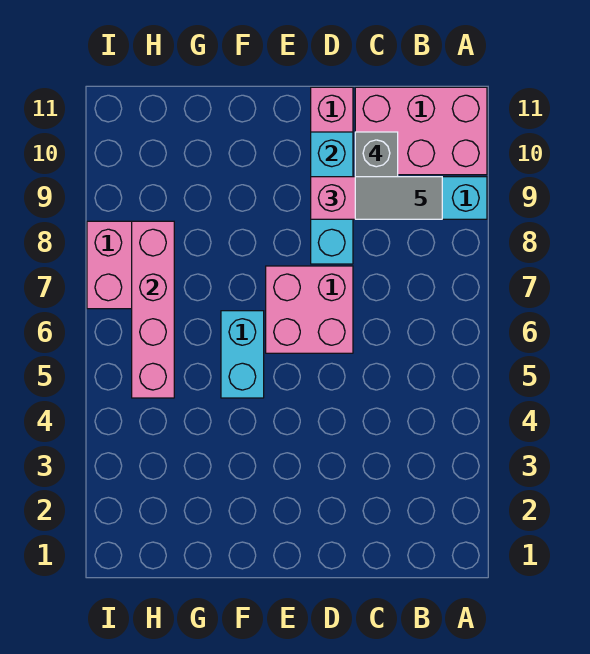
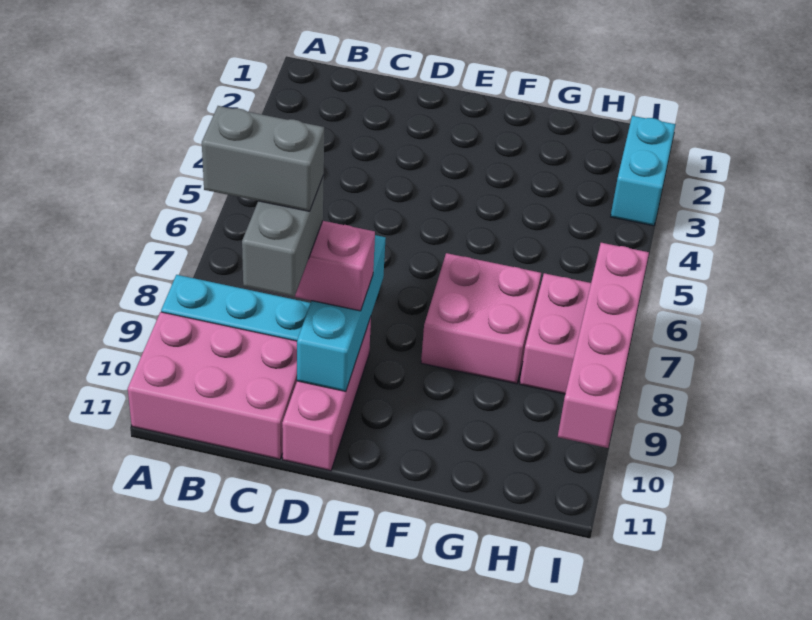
grey 1x2 tile [355,177,442,219] -> grey 1x2 brick [202,106,324,211]
pink 2x2 brick [266,266,353,353] -> pink 2x2 brick moved to [421,253,541,384]
cyan 1x2 brick [221,311,264,398] -> cyan 1x2 brick moved to [610,116,676,226]
pink 1x4 brick [132,221,174,398] -> pink 1x4 brick moved to [558,243,649,448]

